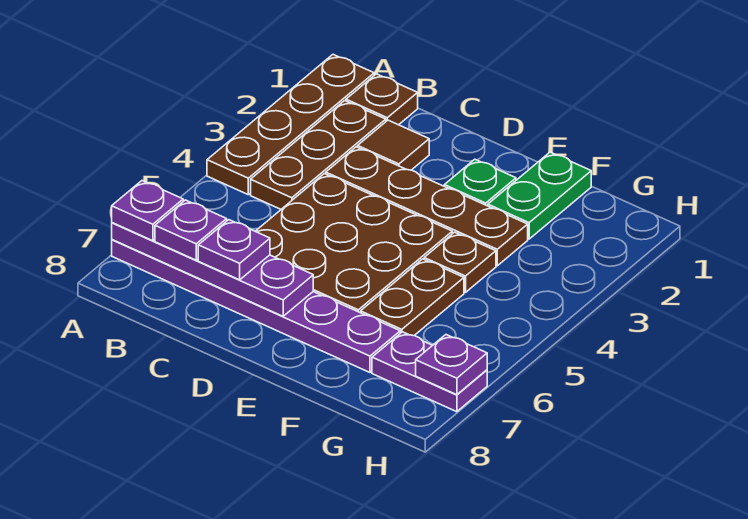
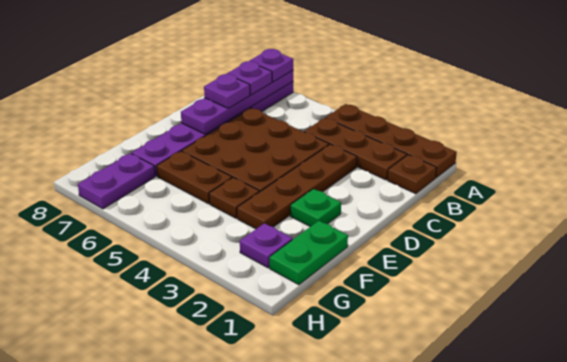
brown 1x1 tile [358,120,429,170] -> none
green 1x2 plate [488,152,591,239] -> green 1x2 plate turned to [270,221,348,285]
purple 1x1 plate [416,335,487,395] -> purple 1x1 plate moved to [240,223,293,268]

